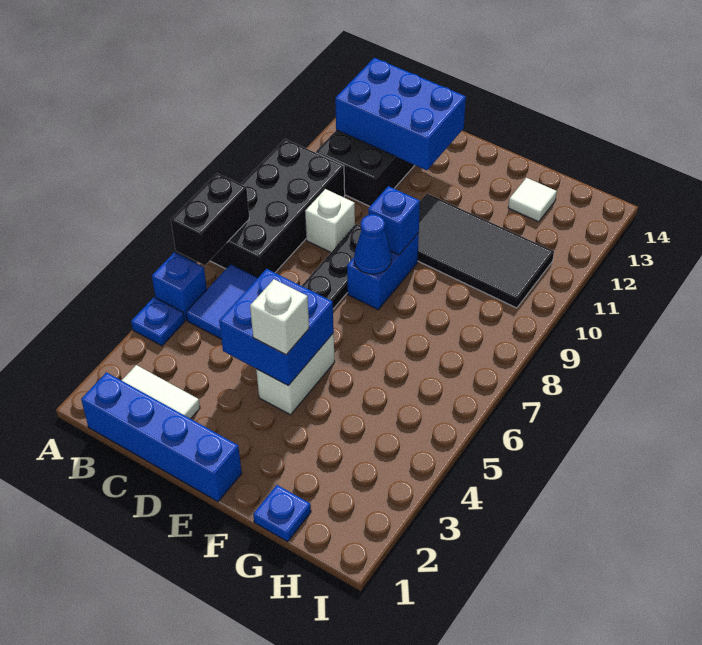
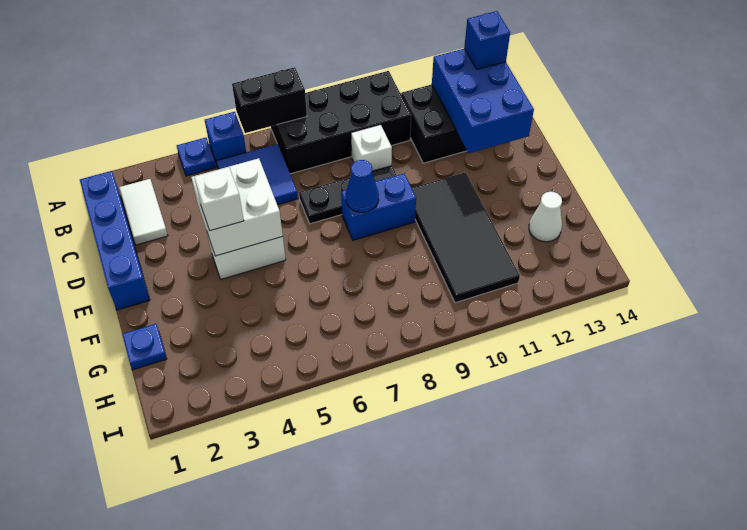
blue 2x2 brick [219,269,334,386] -> white 2x2 brick [191,158,283,256]
blue 1x1 brick [368,186,420,255] -> blue 1x1 brick moved to [464,11,510,70]
white 1x1 tile [508,178,557,222] -> white 1x1 cone [529,192,562,242]

